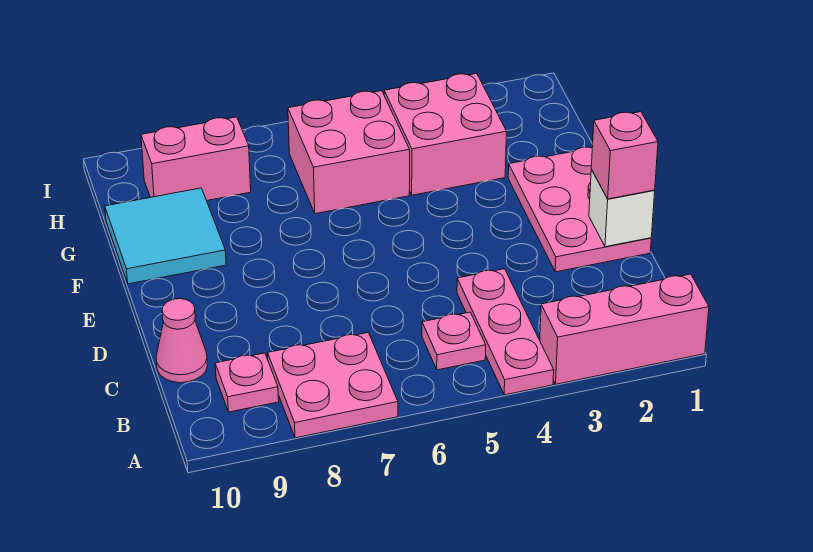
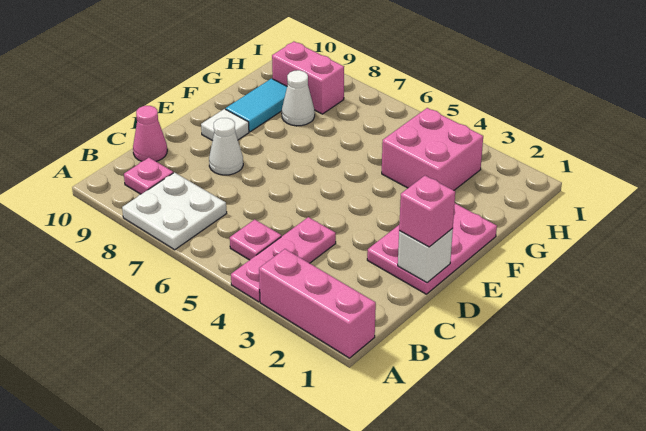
pink 2x2 plate [268,333,398,438] -> white 2x2 plate [122,173,227,250]
none -> white 1x1 cone [209,118,243,175]
none -> white 1x1 tile [201,109,249,141]
cyan 2x2 tile [105,188,226,284] -> cyan 1x2 tile [226,79,287,132]
pink 2x2 brick [288,91,410,214] -> none
none -> white 1x1 cone [282,70,315,126]

